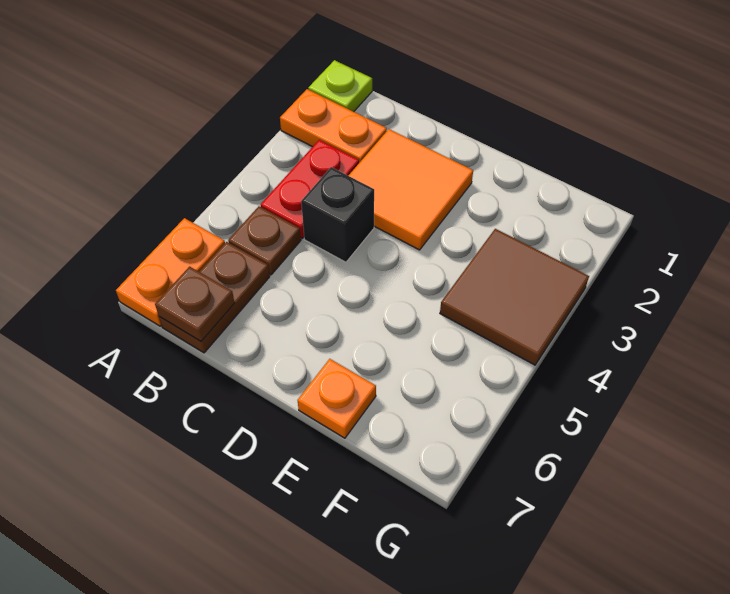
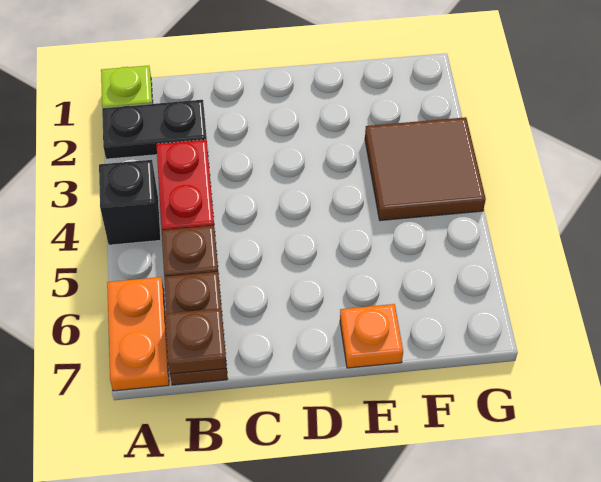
orange 1x2 plate [280,89,387,163] -> black 1x2 plate [102,100,207,159]
orange 2x2 tile [349,129,473,250] -> none
black 1x1 brick [301,167,374,262] -> black 1x1 brick moved to [99,160,161,245]

